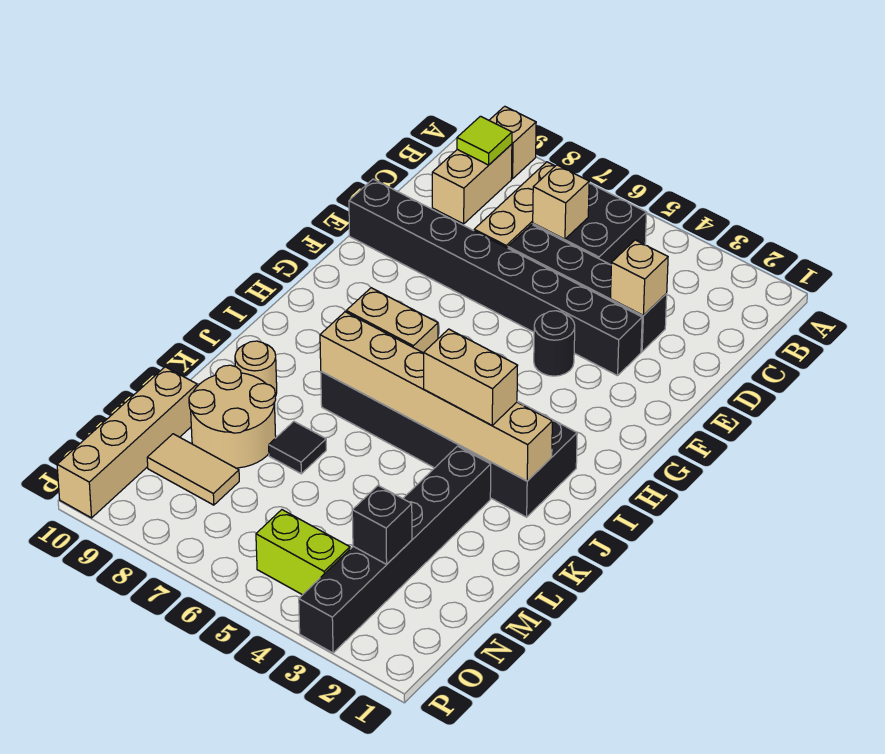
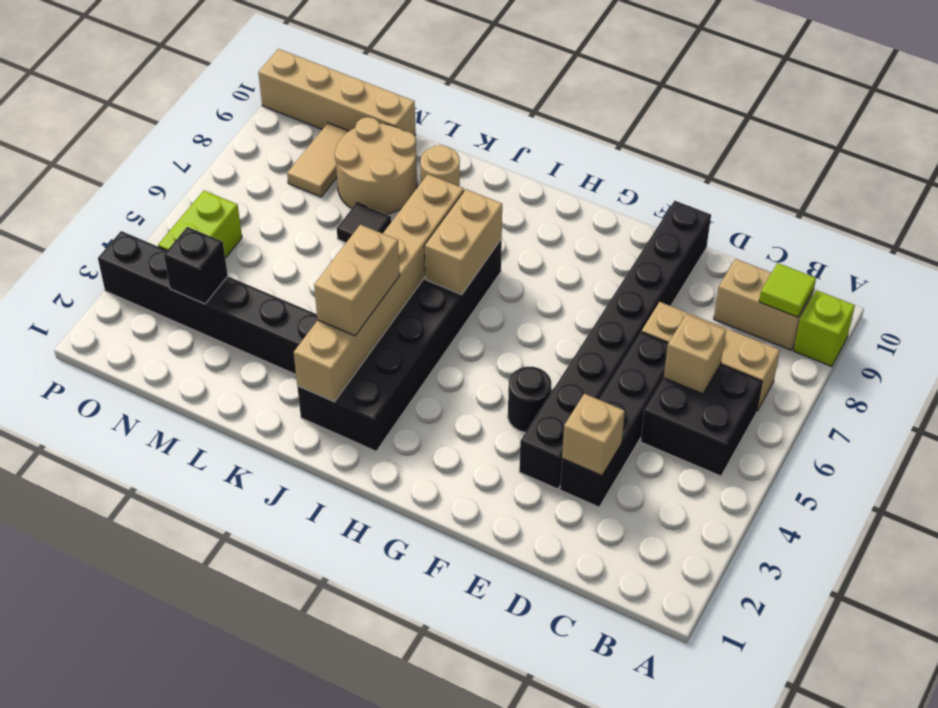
tan 1x1 brick [489,106,536,179] -> lime 1x1 brick [793,290,855,366]

